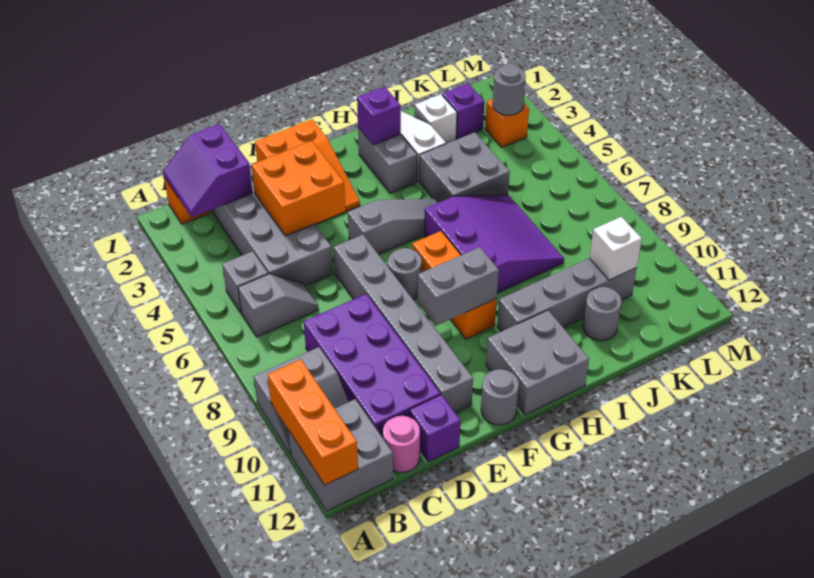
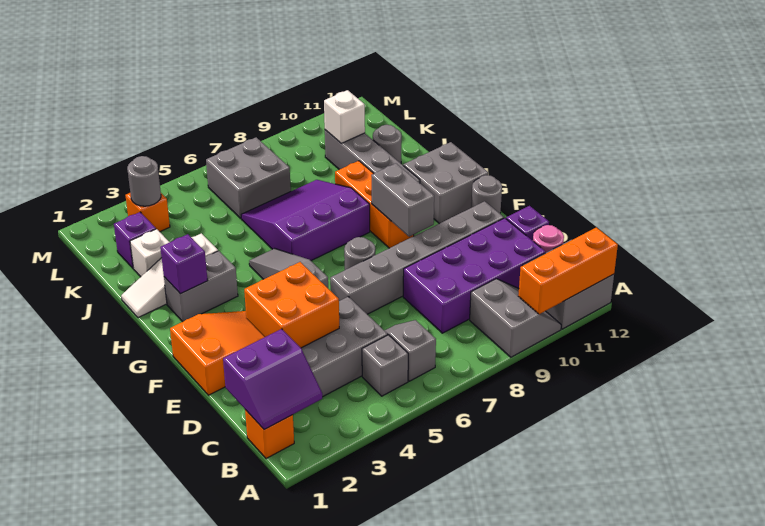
orange 1x3 brick [412,231,497,339] -> orange 1x3 brick turned to [335,161,414,248]
grey 2x2 brick [419,132,510,203] -> grey 2x2 brick moved to [206,137,291,218]

